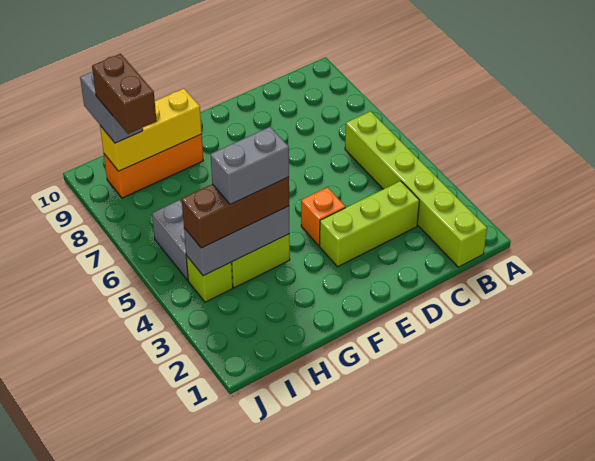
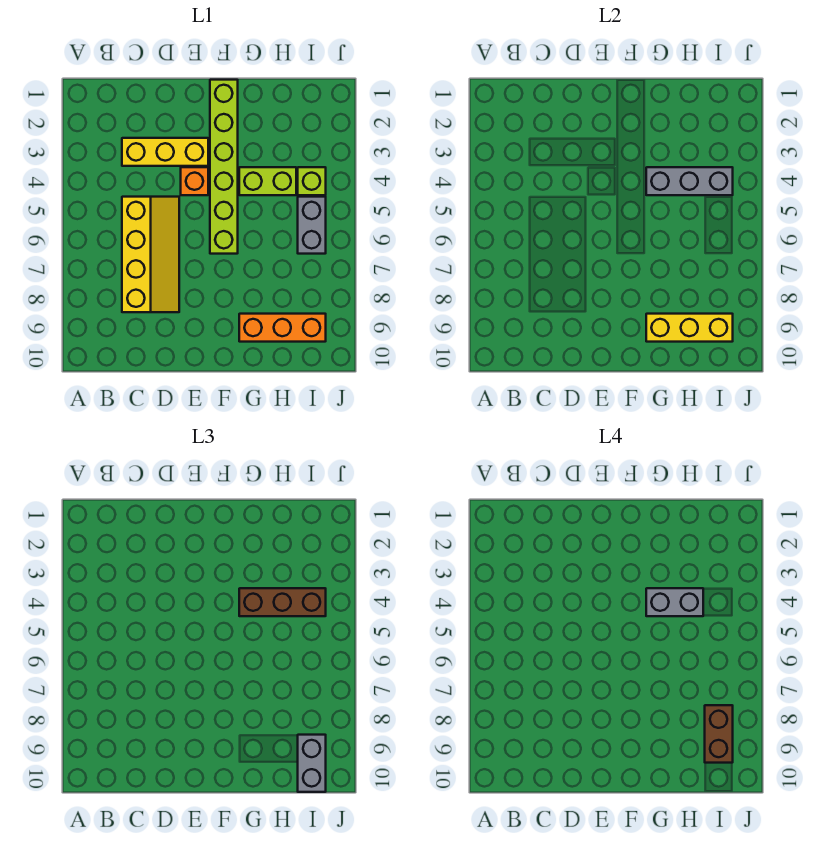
lime 1x6 brick [345,111,487,267] -> lime 1x6 brick moved to [210,80,238,254]
lime 1x3 brick [320,181,419,267] -> yellow 1x3 brick [122,138,208,166]
none -> yellow 2x4 slope [122,197,179,312]

